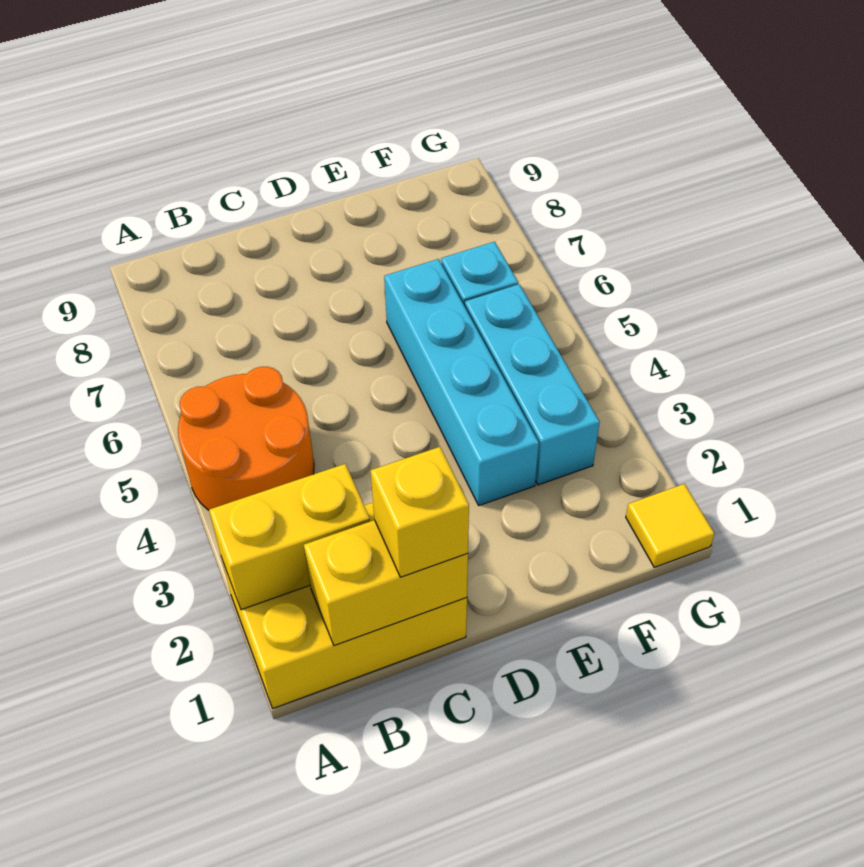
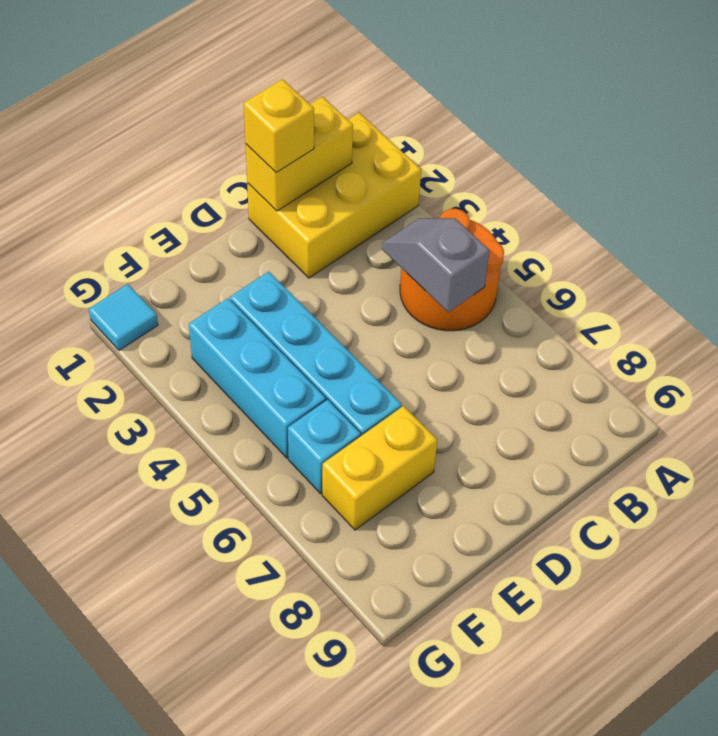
yellow 1x2 brick [209,464,370,610] -> yellow 1x2 brick moved to [322,406,437,530]
none -> grey 1x2 slope [382,218,490,312]
yellow 1x1 tile [626,484,714,567] -> cyan 1x1 tile [89,284,158,350]

